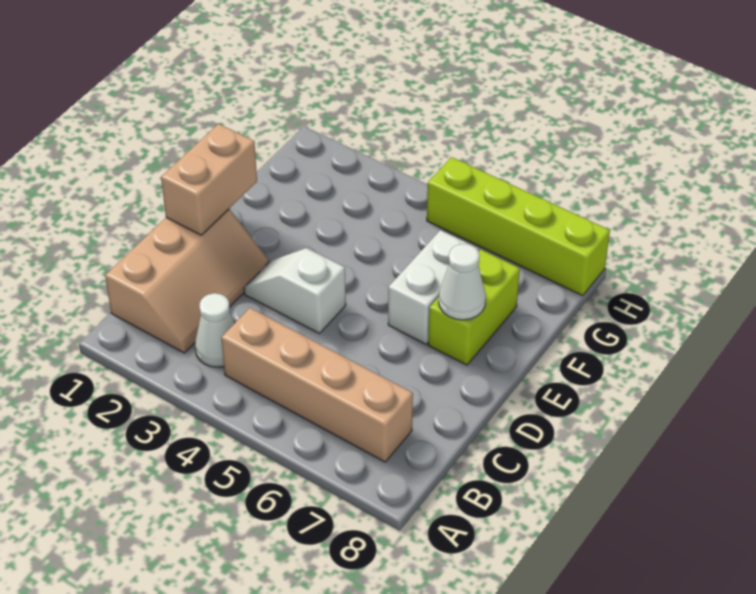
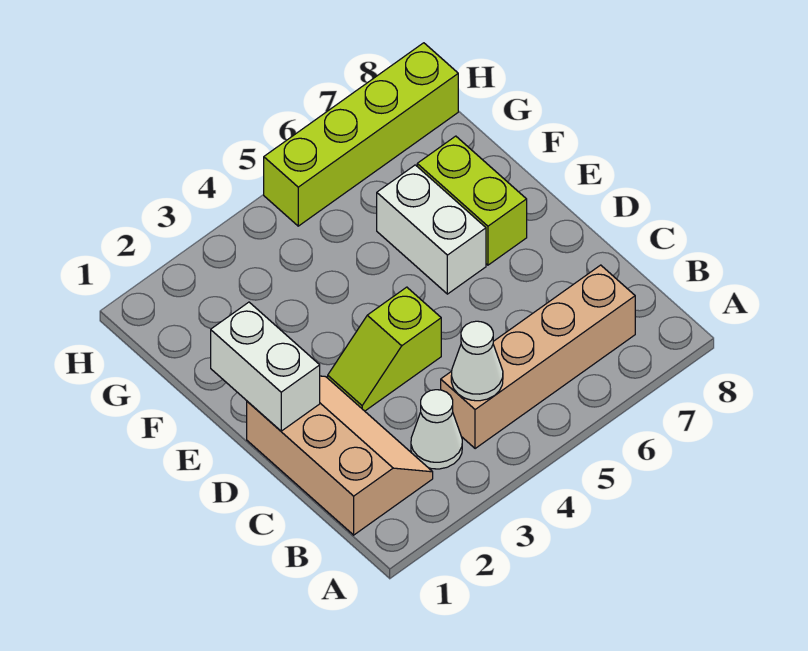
tan 1x2 brick [161,124,257,235] -> white 1x2 brick [211,302,320,431]
white 1x2 slope [244,248,346,333] -> lime 1x2 slope [328,287,441,411]
white 1x1 cone [439,244,486,320] -> white 1x1 cone moved to [451,321,503,401]

